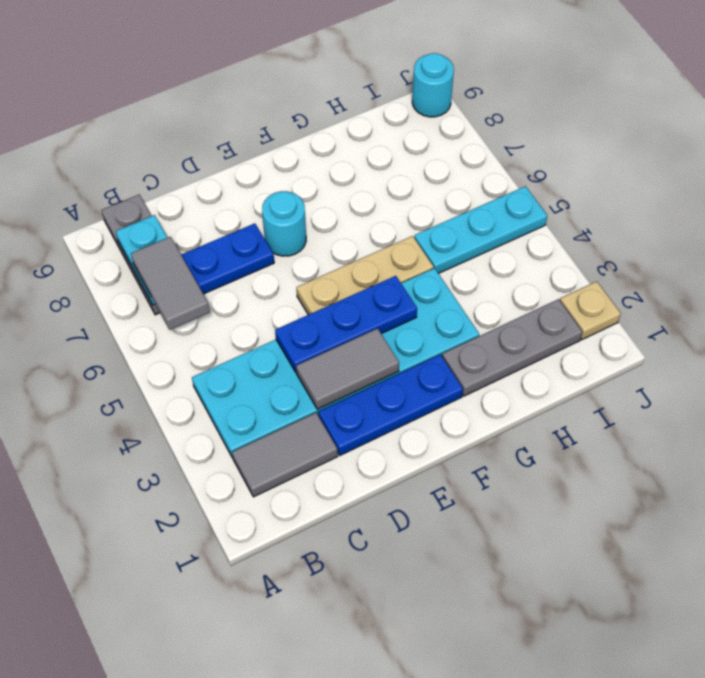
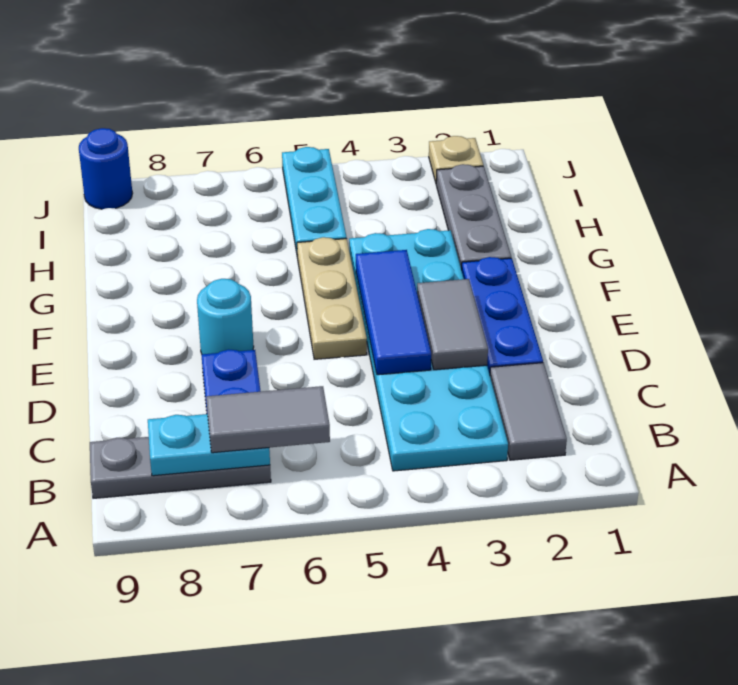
blue 1x3 plate [275,276,417,373] -> blue 1x3 tile [356,250,431,375]
cyan 1x1 round brick [412,53,454,117] -> blue 1x1 round brick [79,128,133,209]

